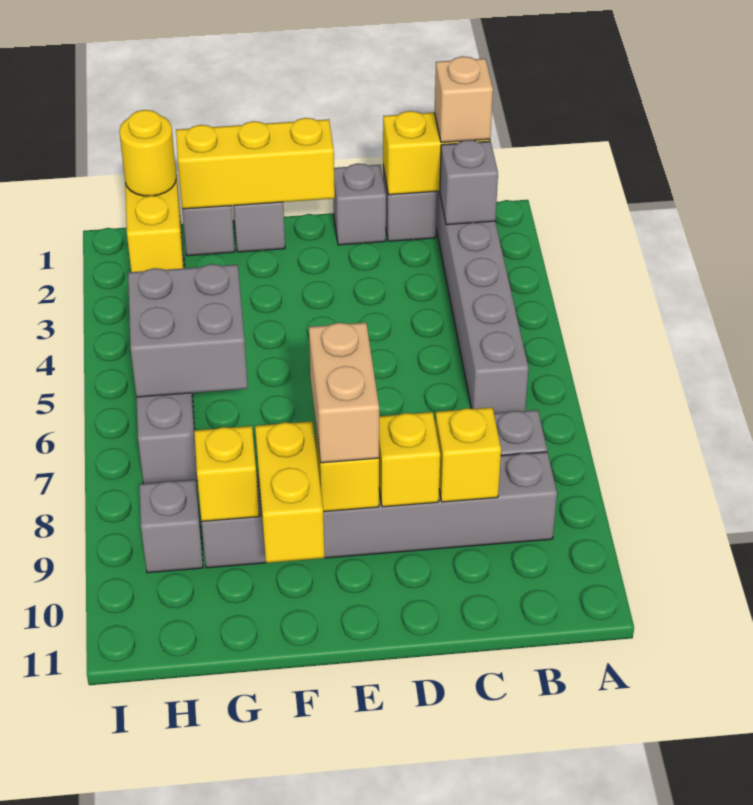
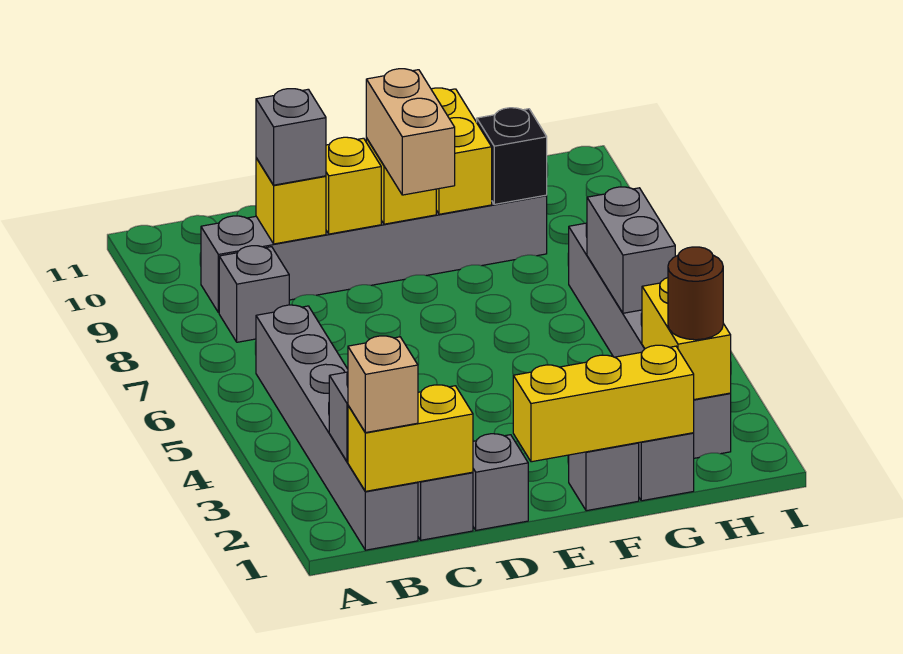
grey 2x2 brick [128,264,248,397] -> grey 1x2 brick [587,187,675,313]
yellow 1x1 brick [194,426,259,521] -> black 1x1 brick [477,108,547,204]
yellow 1x1 round brick [119,110,176,196] -> brown 1x1 round brick [668,247,723,340]
grey 1x1 brick [139,480,203,573] -> grey 1x1 brick moved to [256,89,326,185]

